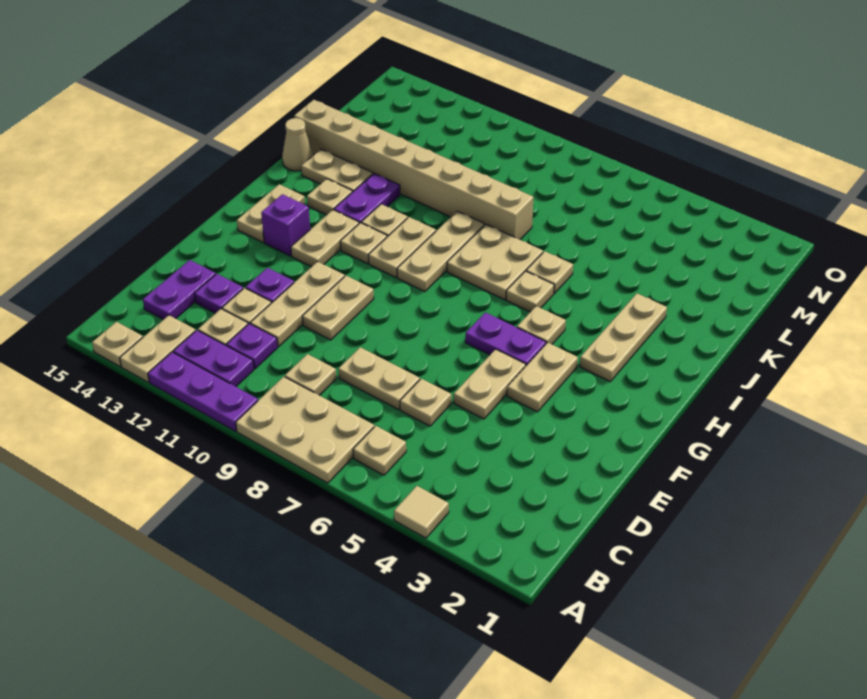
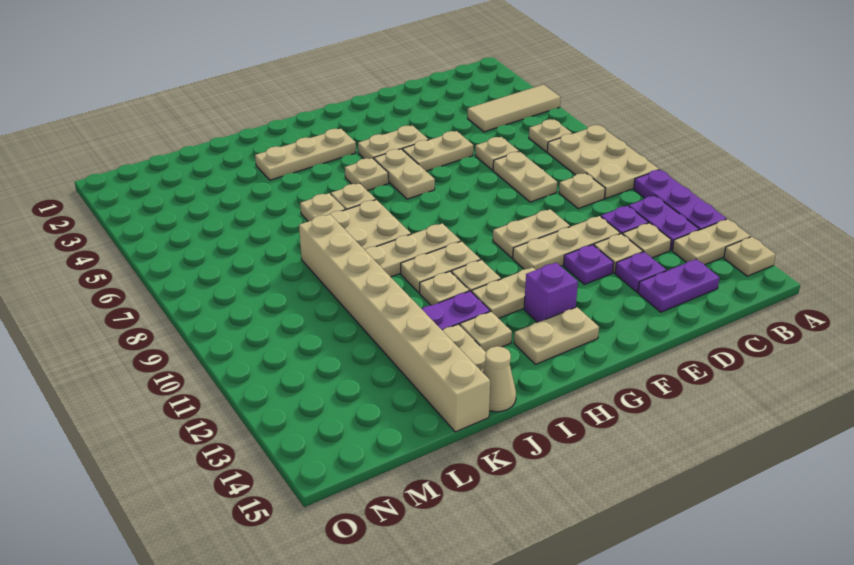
tan 1x1 tile [394,486,449,538] -> tan 1x3 tile [468,85,561,132]
purple 1x2 plate [465,312,546,365] -> tan 1x2 plate [374,149,435,199]

